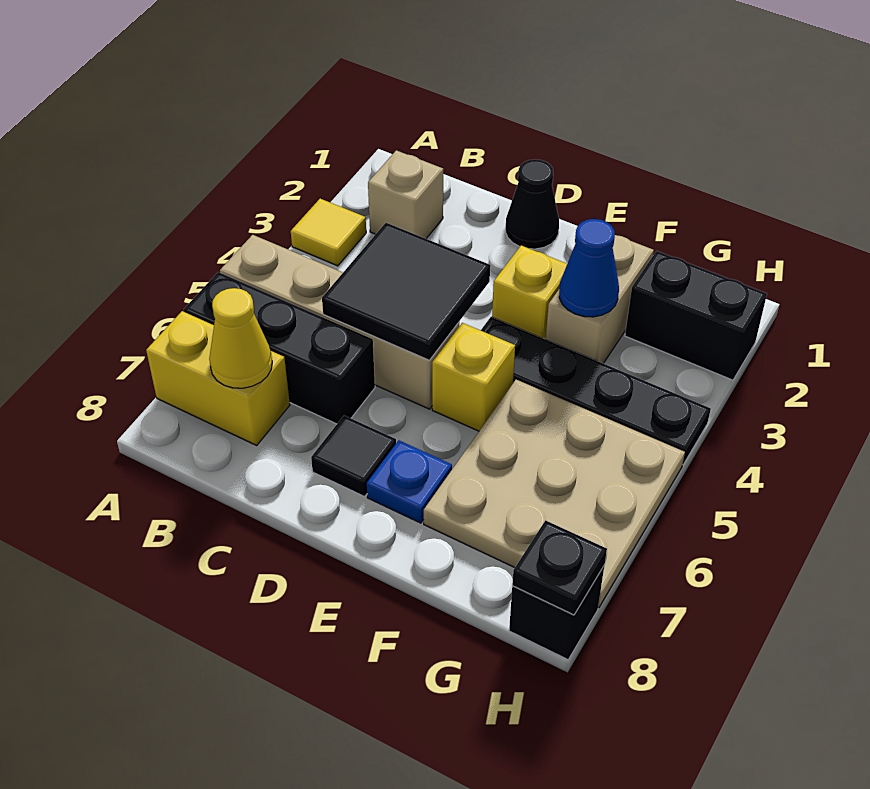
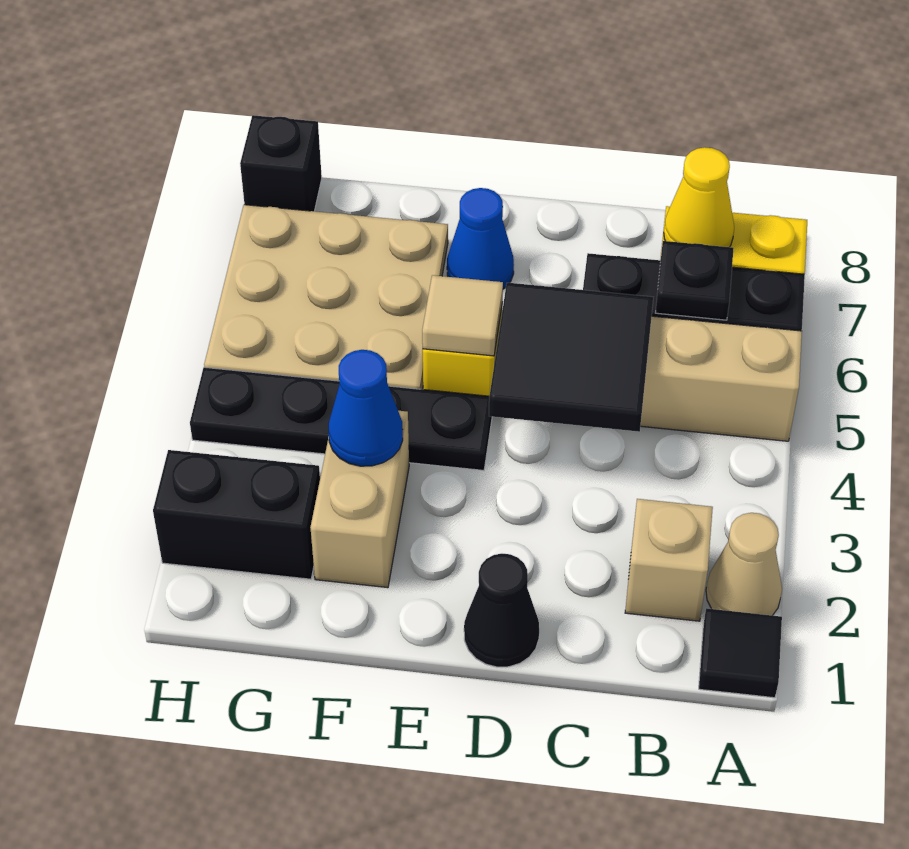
none -> tan 1x1 cone [706,513,782,616]
yellow 1x1 tile [291,199,366,266] -> none
black 1x1 tile [311,416,396,496] -> black 1x1 tile moved to [699,608,782,698]
yellow 1x1 brick [492,246,567,339] -> none
none -> tan 1x1 tile [422,275,503,356]
blue 1x1 plate [367,440,452,523] -> blue 1x1 cone [447,188,514,289]
black 1x1 plate [512,520,607,615] -> black 1x1 plate moved to [656,241,734,320]

